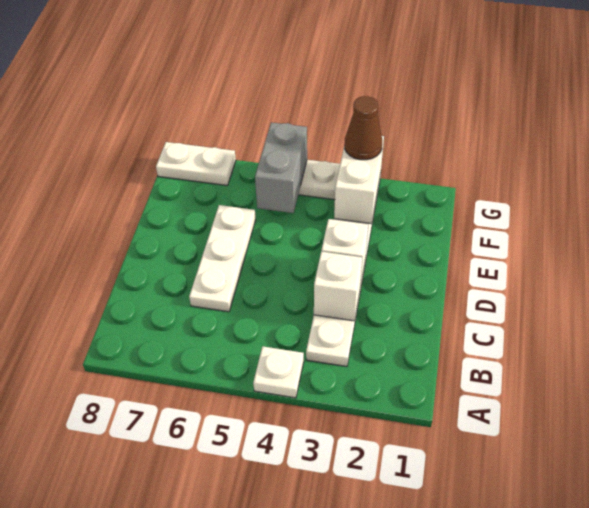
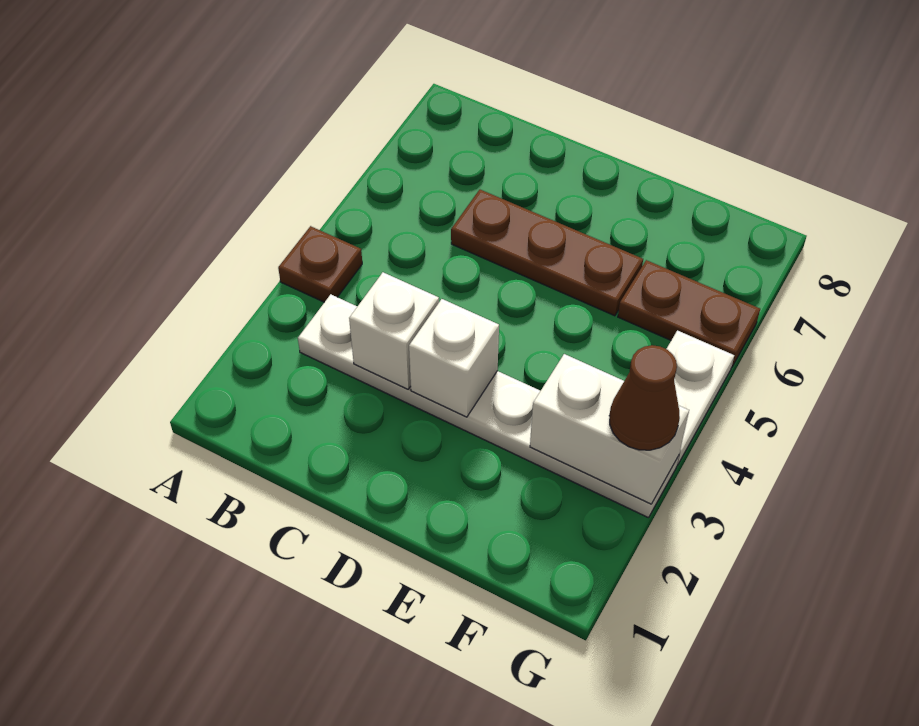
white 1x1 plate [253,346,304,398] -> brown 1x1 plate [278,226,362,302]
white 1x3 plate [189,205,256,312] -> brown 1x3 plate [451,190,643,316]
grey 1x2 brick [255,122,307,213] -> none
none -> brown 1x2 plate [618,260,760,366]
white 1x2 plate [156,142,236,186] -> none

